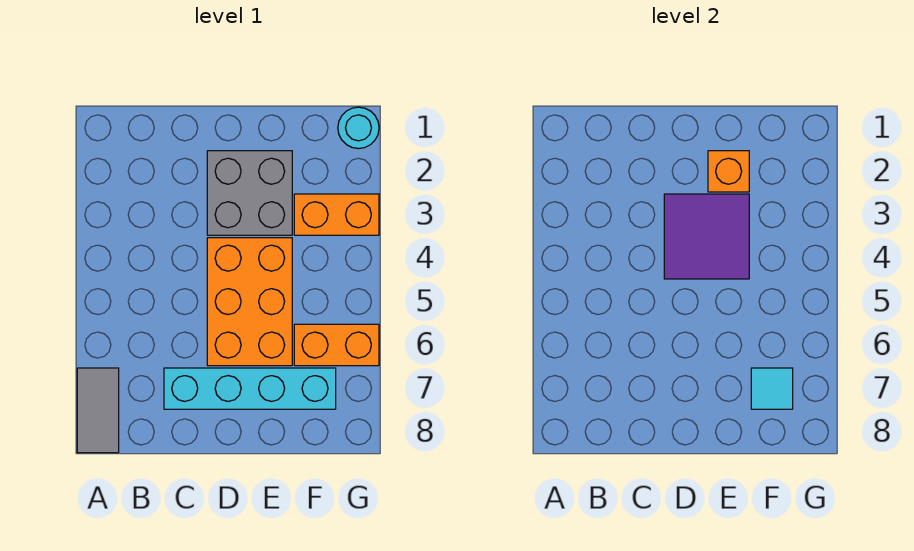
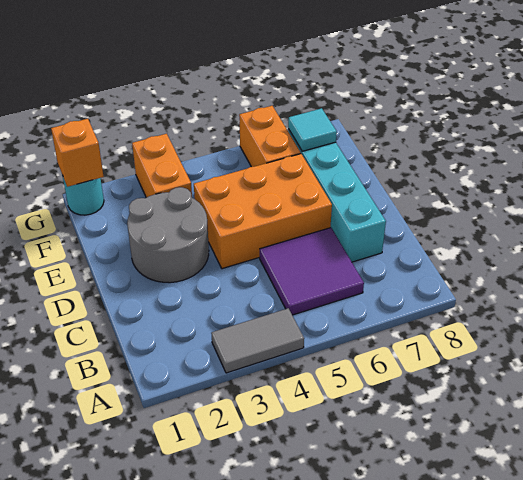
grey 1x2 tile [77,368,119,453] -> grey 1x2 tile moved to [211,308,304,373]
grey 2x2 brick [207,151,292,235] -> grey 2x2 round brick [127,187,209,283]
purple 2x2 tile [664,194,749,279] -> purple 2x2 tile moved to [260,228,364,315]
orange 1x1 brick [708,151,749,192] -> orange 1x1 brick moved to [51,119,104,187]

